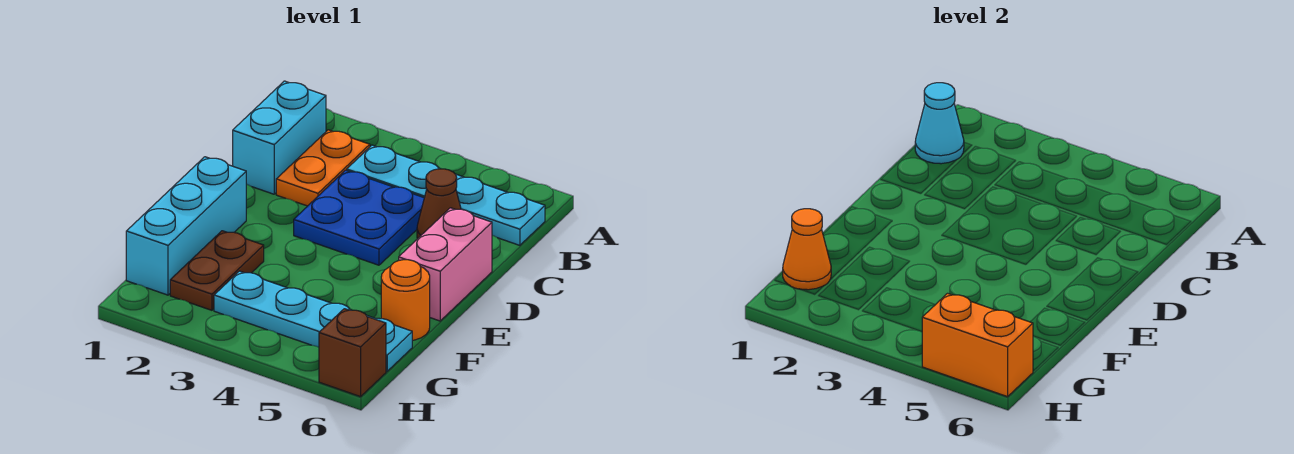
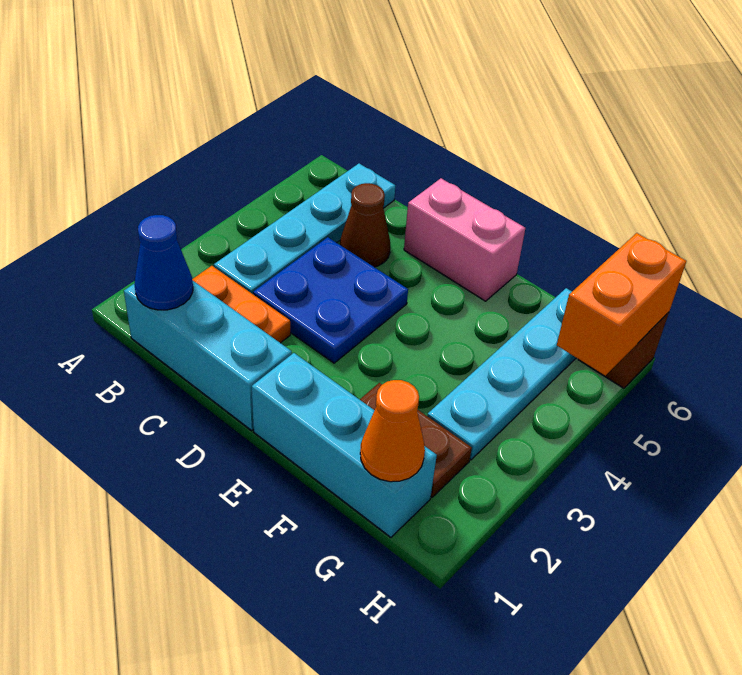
cyan 1x2 brick [233,81,326,194] -> cyan 1x3 brick [124,281,292,430]
cyan 1x1 cone [915,83,964,164] -> blue 1x1 cone [134,215,193,310]
orange 1x1 round brick [381,260,430,340] -> none

